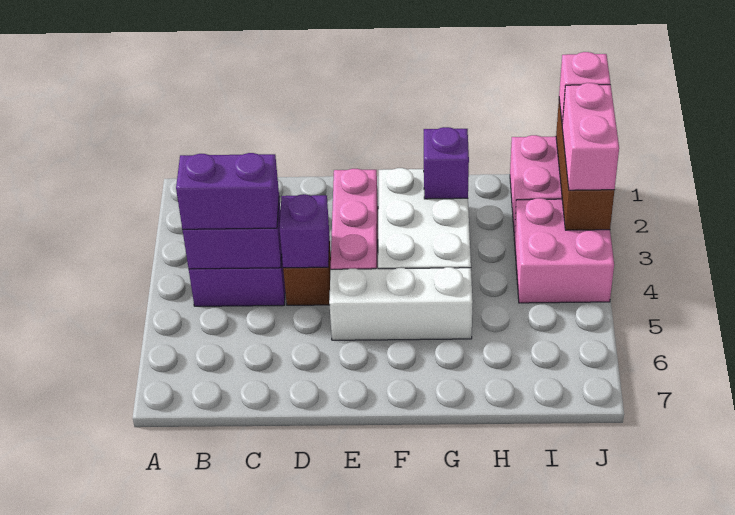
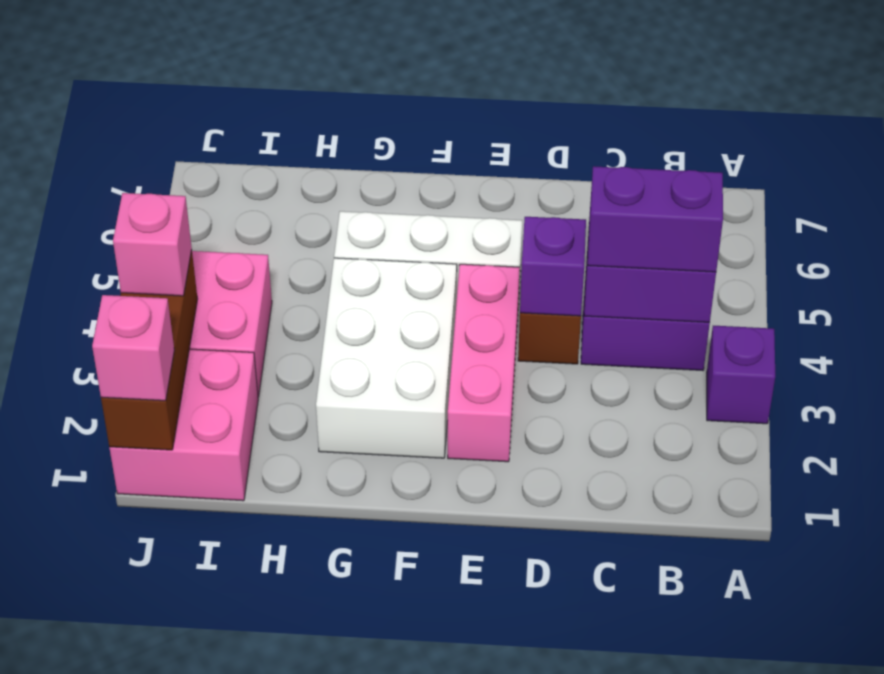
purple 1x1 brick [424,127,469,199] -> purple 1x1 brick moved to [707,326,775,424]
pink 1x2 brick [562,83,619,190] -> pink 1x1 brick [113,193,192,296]

